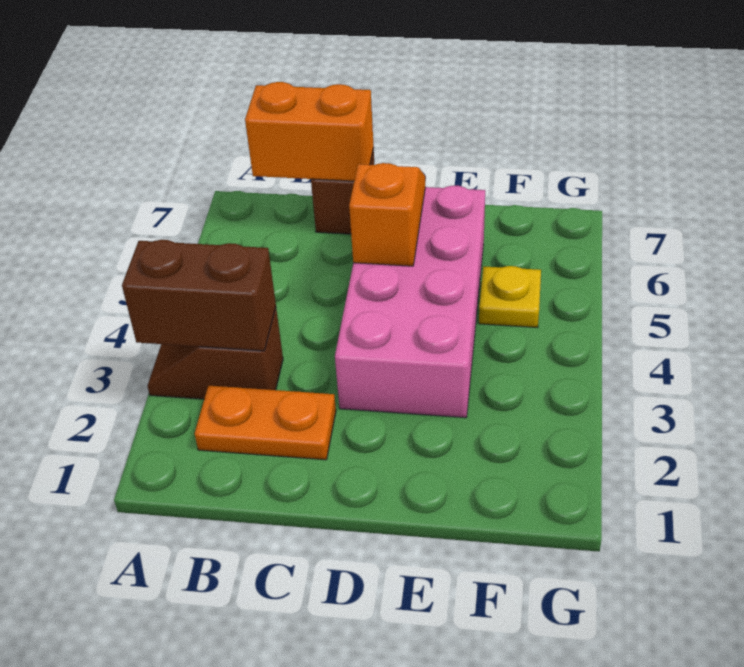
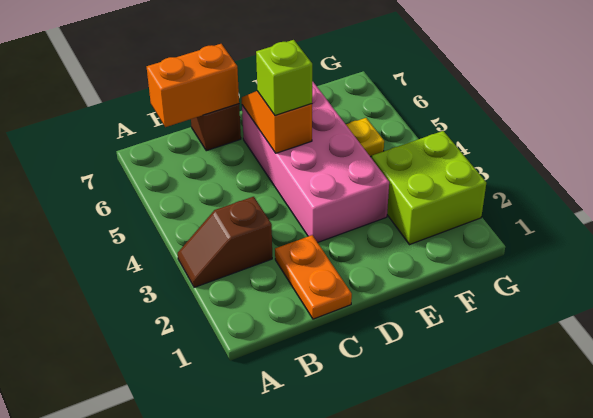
brown 1x2 brick [122,240,276,351] -> none
orange 1x2 plate [195,386,336,460] -> orange 1x2 plate turned to [275,235,352,319]
none -> lime 1x1 brick [256,40,312,116]
none -> lime 2x2 brick [372,131,486,245]

